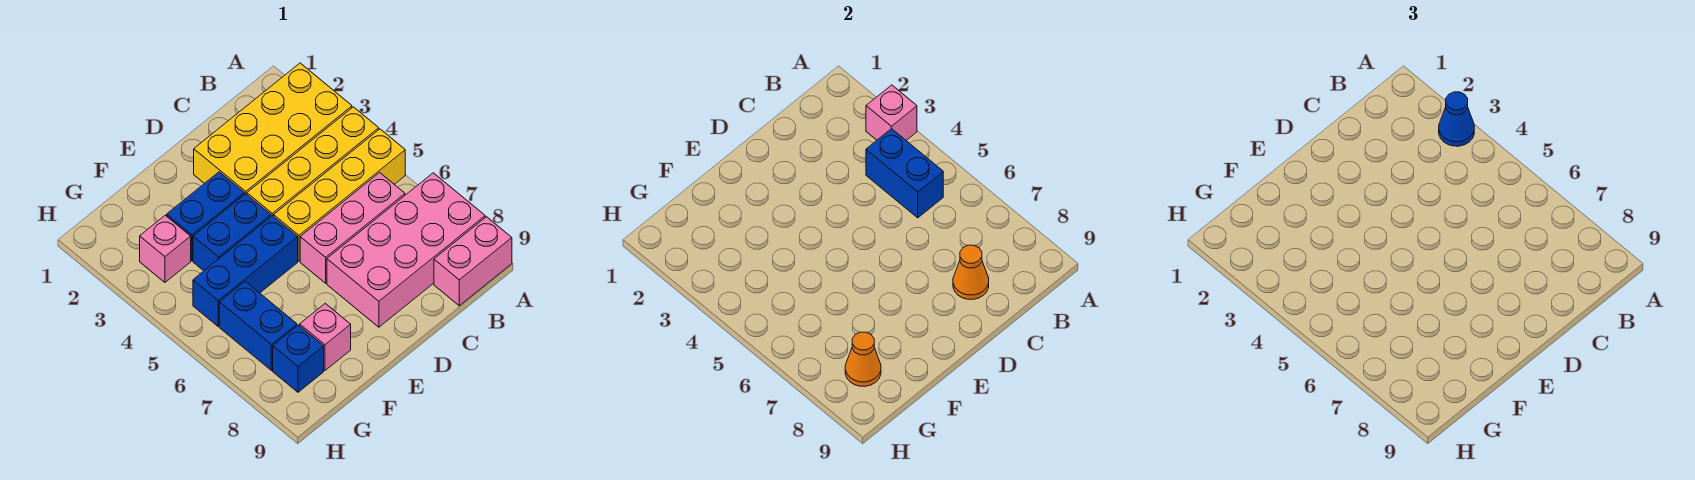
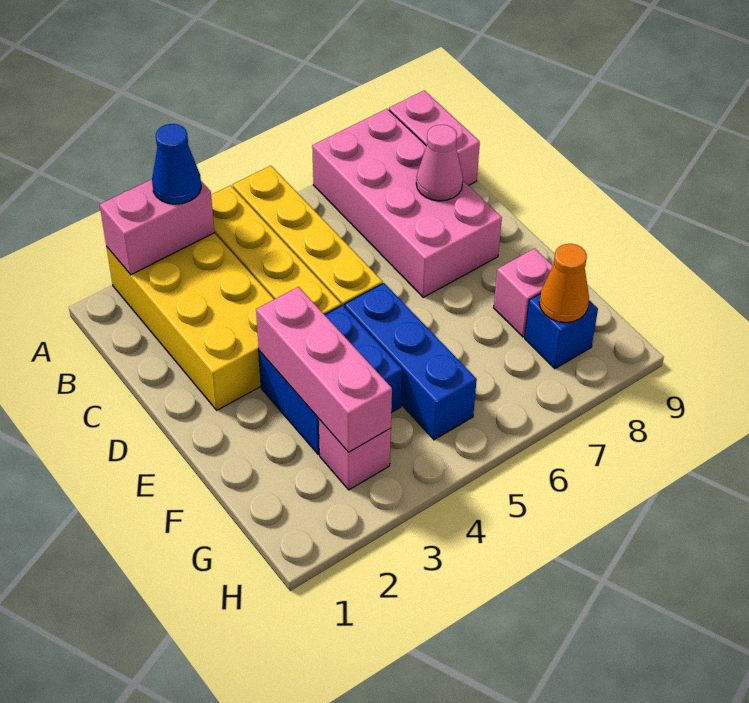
pink 1x1 brick [866,85,917,140] -> pink 1x2 brick [100,179,214,275]
blue 1x2 brick [866,129,943,218] -> none
pink 1x3 brick [300,173,405,283] -> pink 1x3 brick moved to [256,287,392,452]
orange 1x1 cone [953,245,989,299] -> pink 1x1 cone [416,125,463,201]
blue 1x2 brick [219,281,297,370] -> none

